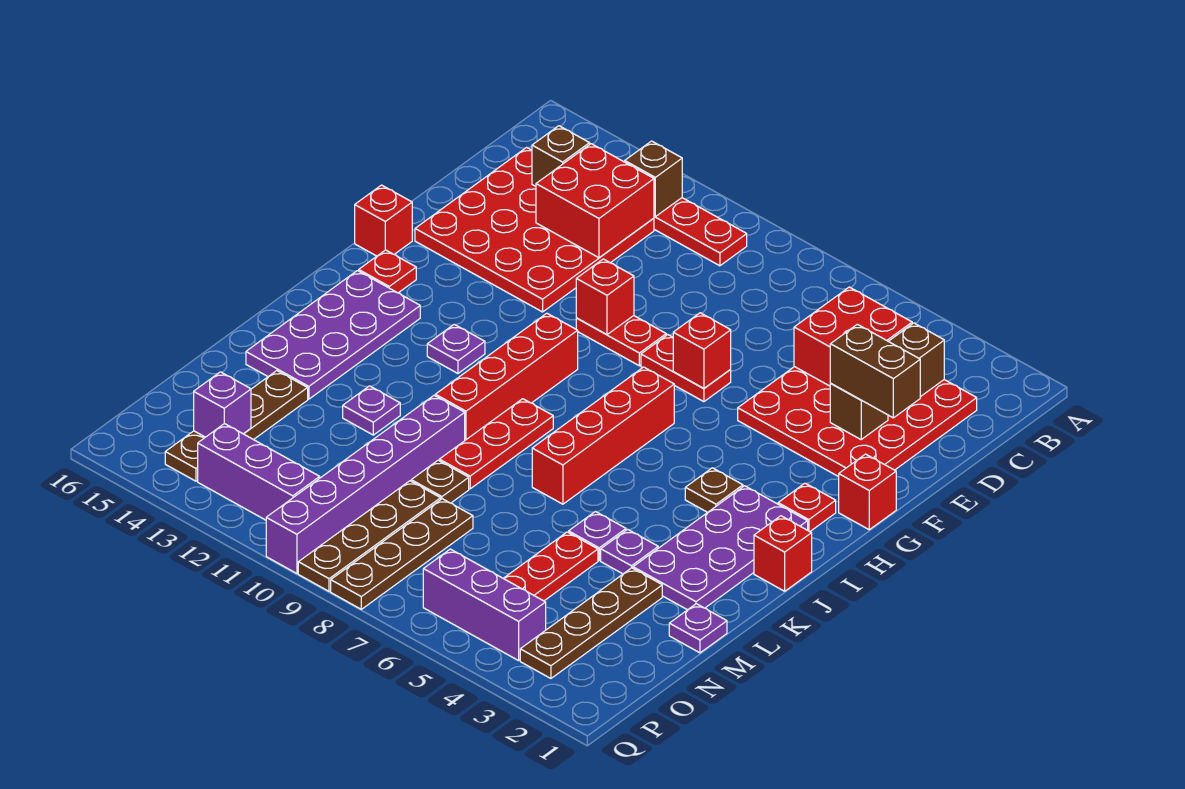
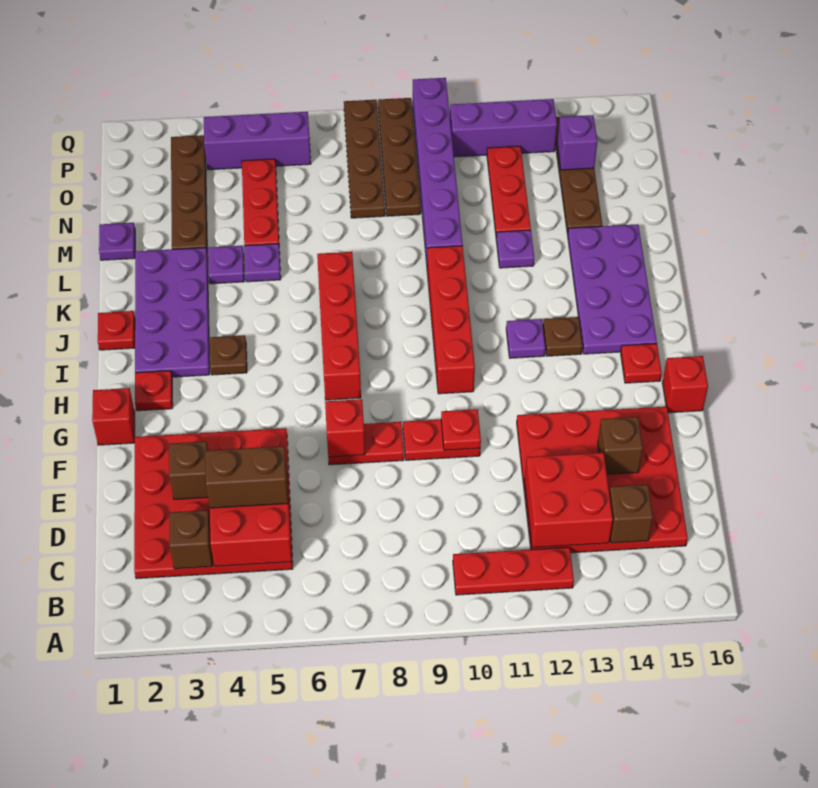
brown 1x1 brick [625,141,682,217] -> brown 1x1 brick moved to [598,417,643,474]
brown 1x2 brick [830,324,920,418] -> brown 1x2 brick moved to [205,446,288,508]
red 1x1 brick [576,259,634,335] -> red 1x1 plate [441,409,481,450]
red 1x1 brick [754,516,812,591] -> red 1x1 plate [98,311,135,350]
red 1x3 plate [439,399,553,489] -> red 1x3 plate moved to [487,146,531,237]
brown 1x1 plate [411,460,469,503] -> brown 1x1 plate moved to [543,317,583,356]

